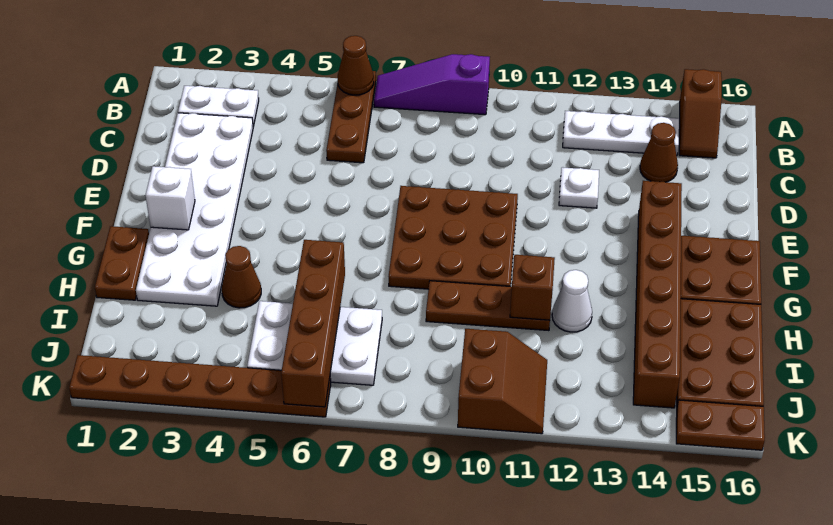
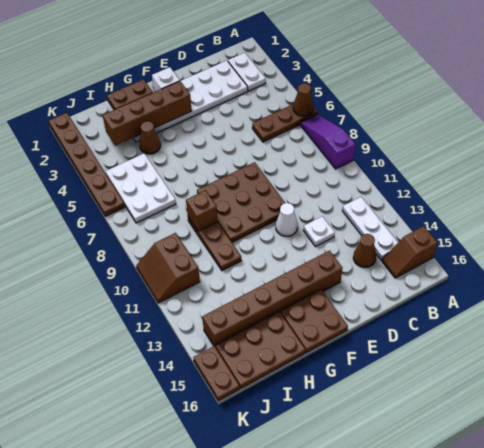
brown 1x4 brick [281,240,345,407] -> brown 1x4 brick moved to [103,81,192,146]
brown 1x1 brick [510,255,555,320] -> brown 1x1 brick moved to [186,190,218,231]
white 1x1 cone [552,270,592,332] -> white 1x1 cone moved to [276,203,298,236]
brown 2x2 slope [458,329,547,434] -> brown 2x2 slope turned to [136,233,200,303]

